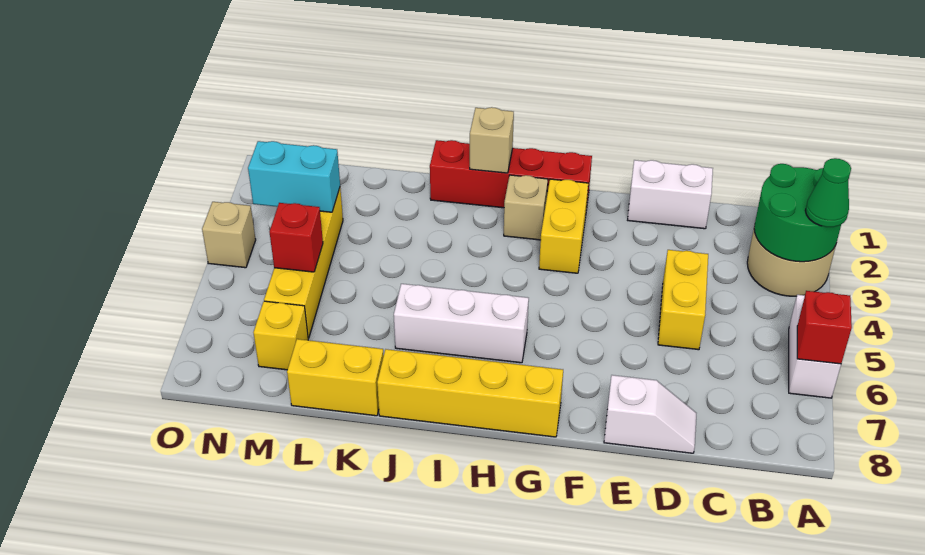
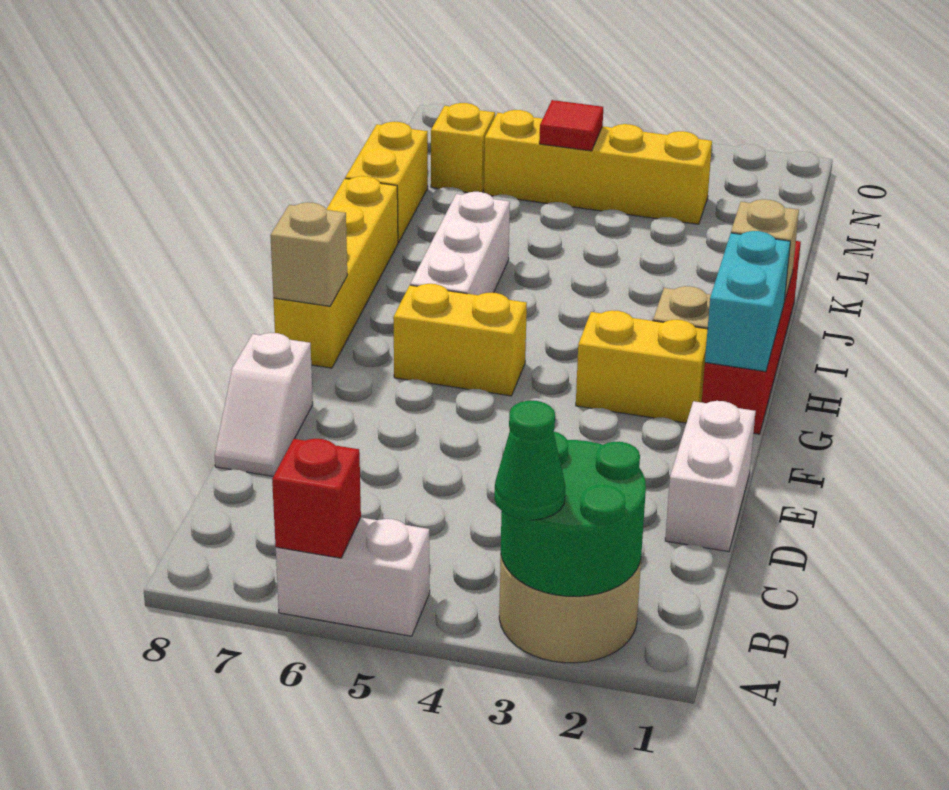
yellow 1x2 brick [658,250,708,350] -> yellow 1x2 brick moved to [393,284,527,396]
cyan 1x2 brick [248,141,340,212] -> cyan 1x2 brick moved to [705,231,790,372]
red 1x1 brick [270,203,323,272] -> red 1x1 tile [539,100,603,151]
tan 1x1 brick [202,202,256,268] -> tan 1x1 brick moved to [270,202,347,306]

